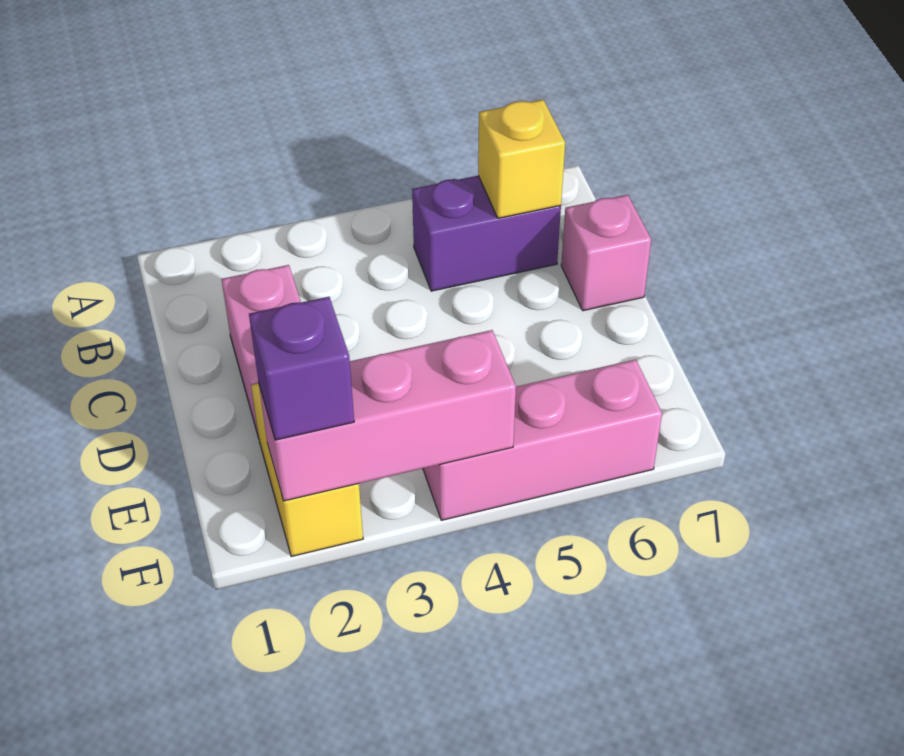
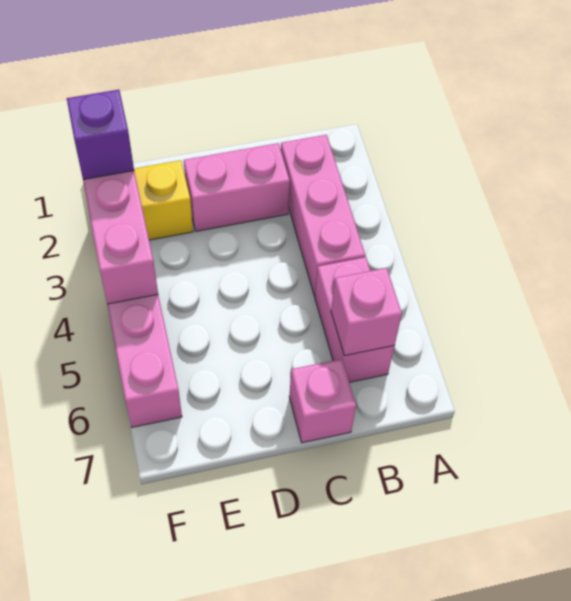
none -> pink 1x3 brick [281,135,365,296]
purple 1x2 brick [412,176,561,291] -> pink 1x2 brick [315,257,394,382]
yellow 1x1 brick [478,100,565,218] -> pink 1x1 brick [331,268,402,356]

